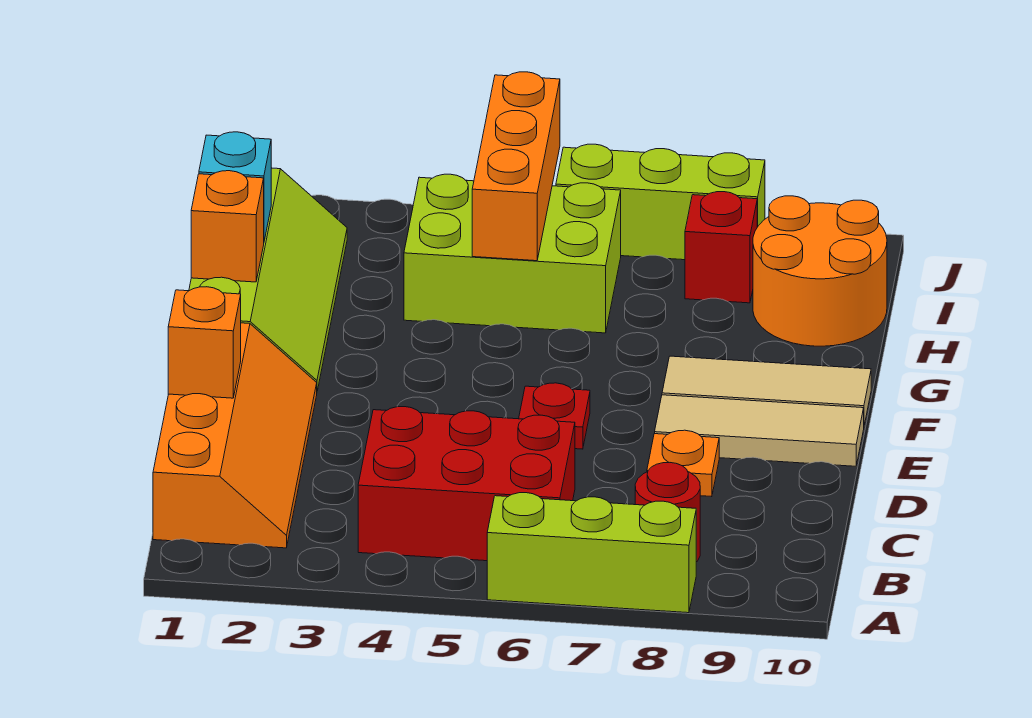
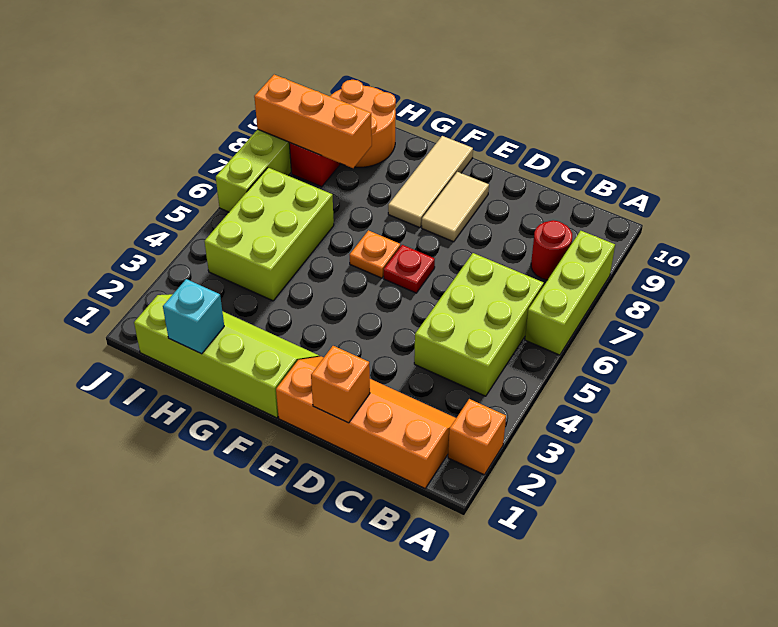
red 2x3 brick [358,407,575,561] -> lime 2x3 brick [414,253,544,396]
orange 1x1 plate [647,430,719,497] -> orange 1x1 plate moved to [350,230,400,278]
tan 1x3 tile [655,395,864,466] -> tan 1x2 tile [422,172,489,242]
orange 1x1 brick [191,171,264,282] -> orange 1x1 brick moved to [448,399,506,475]
orange 1x3 brick [472,72,560,261] -> orange 1x3 brick moved to [254,75,372,168]

